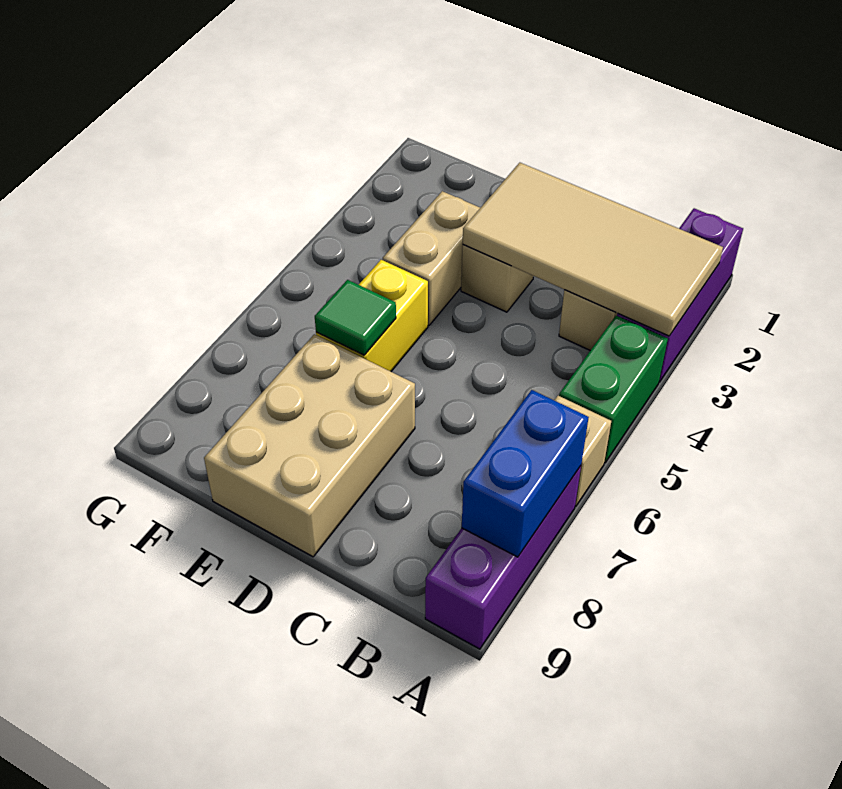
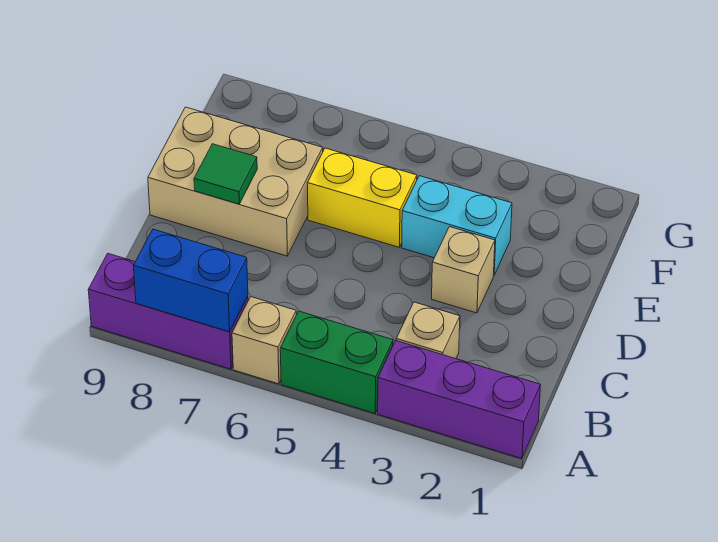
tan 2x4 tile [463,163,723,336] -> none
tan 1x2 brick [383,191,480,325] -> cyan 1x2 brick [402,176,512,275]
green 1x1 tile [315,280,396,355] -> green 1x1 tile moved to [194,144,257,204]

